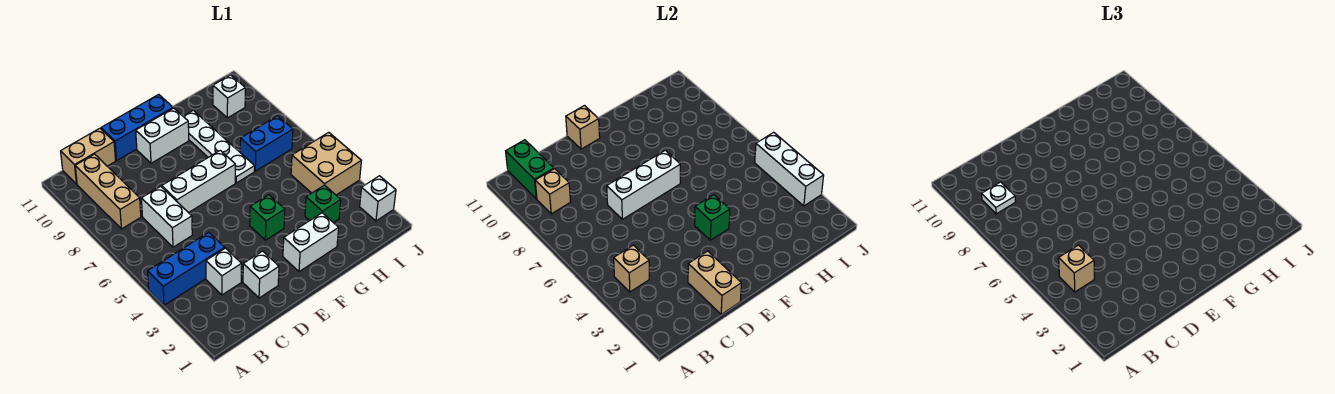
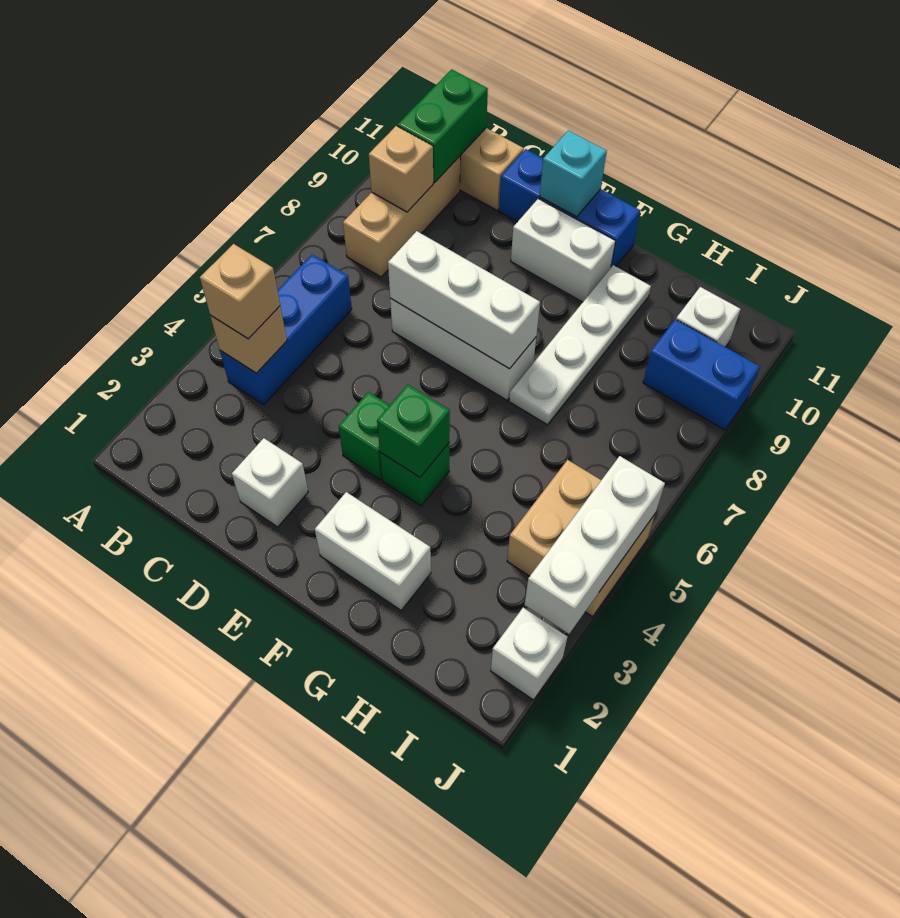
blue 1x3 brick [148,232,225,305] -> blue 1x3 brick turned to [220,255,352,405]
white 1x1 plate [982,182,1016,214] -> none
white 1x1 brick [206,248,242,295] -> none
white 1x2 brick [141,186,192,247] -> none
tan 1x2 brick [688,251,741,314] -> none
tan 1x1 brick [566,106,600,149] -> cyan 1x1 brick [540,130,607,217]
green 1x1 brick [305,185,341,223] -> green 1x1 brick moved to [339,392,390,480]
blue 1x2 brick [240,116,293,171] -> blue 1x2 brick moved to [643,319,760,430]

